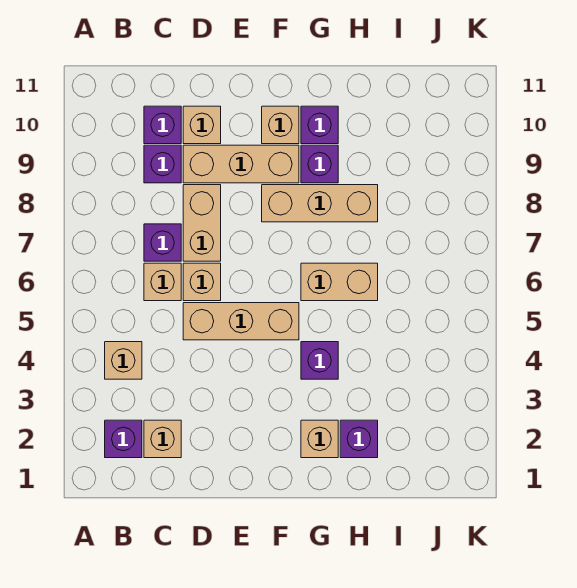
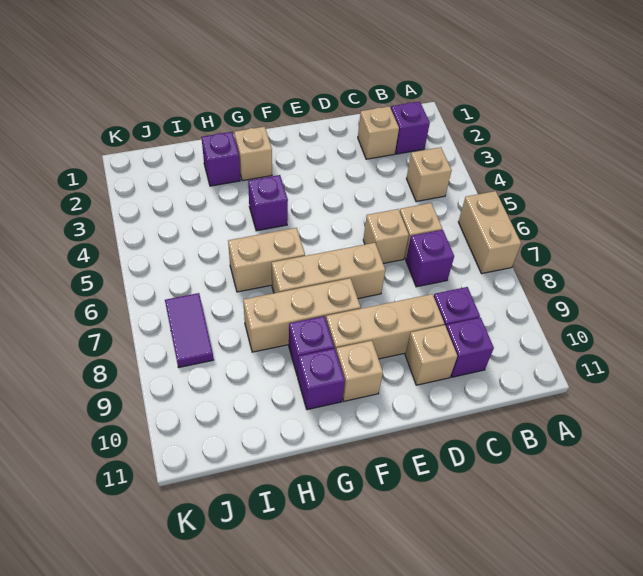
tan 1x3 brick [183,303,299,340] -> tan 1x3 brick moved to [272,243,385,299]
tan 1x2 brick [183,185,221,261] -> tan 1x2 brick moved to [458,191,521,273]
none -> purple 1x2 tile [165,293,214,368]

